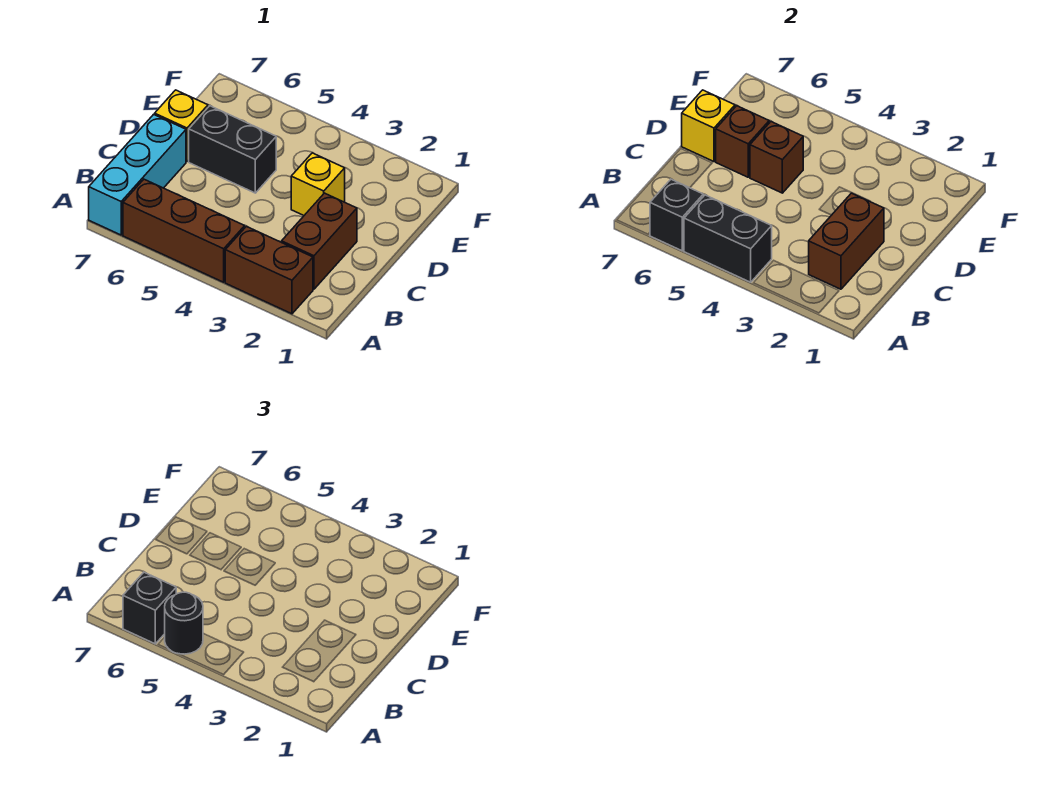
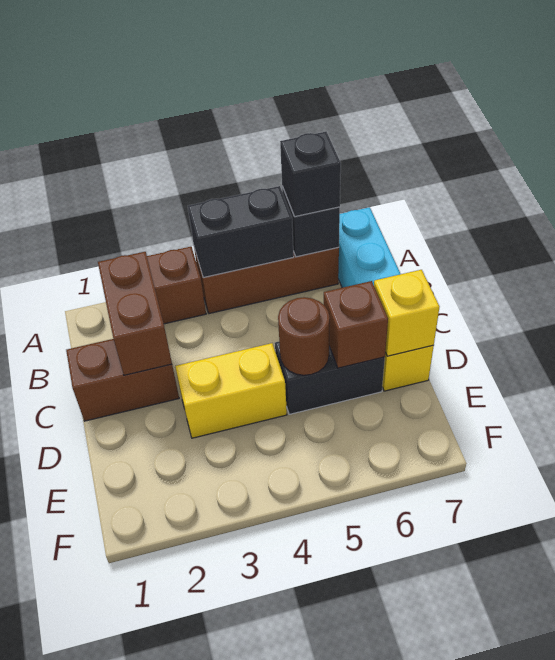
black 1x1 round brick [165,592,203,654] -> none
brown 1x2 brick [282,193,357,289] -> brown 1x2 brick turned to [66,339,179,421]
yellow 1x1 brick [291,153,345,215] -> yellow 1x2 brick [175,343,287,438]
brown 1x1 brick [750,122,803,193] -> brown 1x1 round brick [278,297,330,375]

